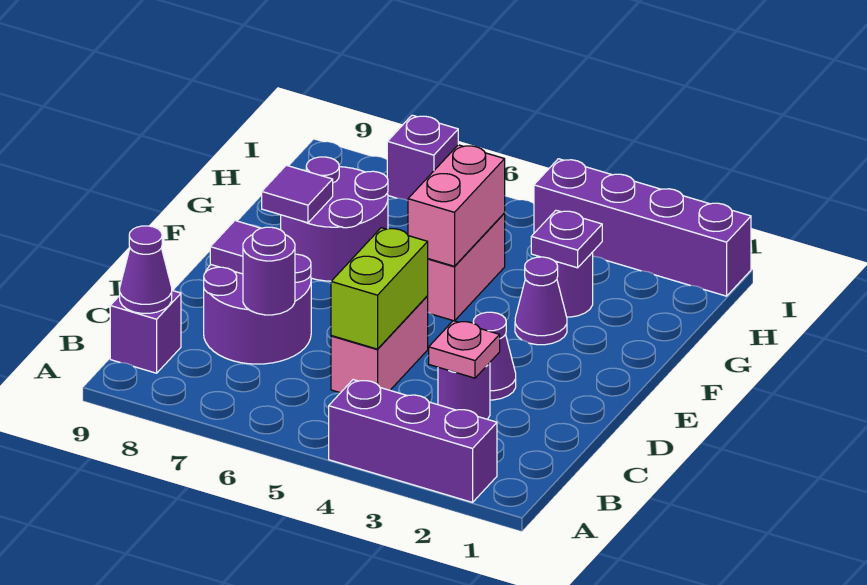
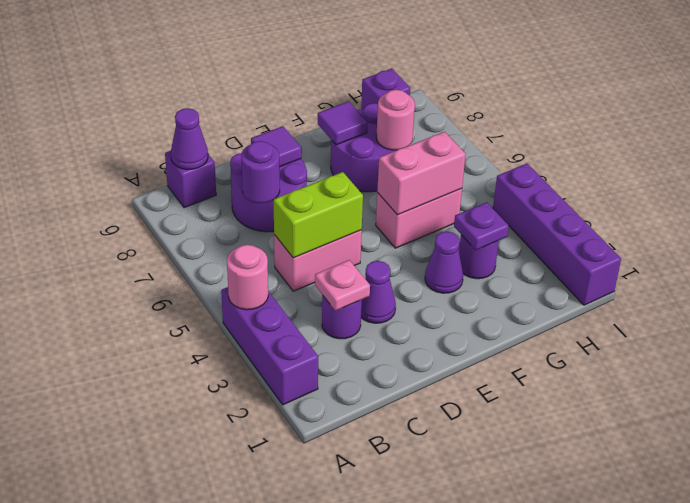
none -> pink 1x1 round brick [227,245,268,310]
none -> pink 1x1 round brick [376,90,415,150]
purple 1x1 brick [387,115,458,201] -> purple 1x1 brick moved to [361,68,410,110]

